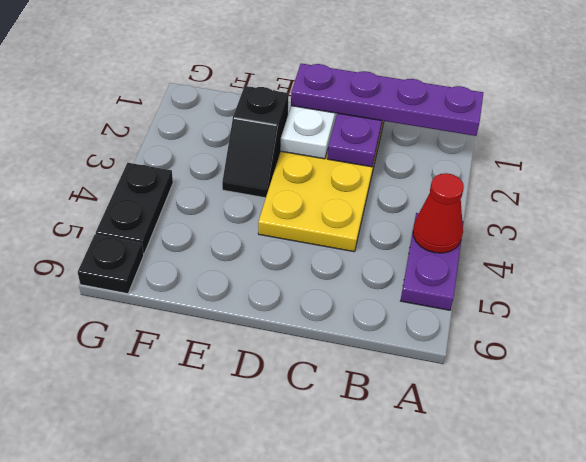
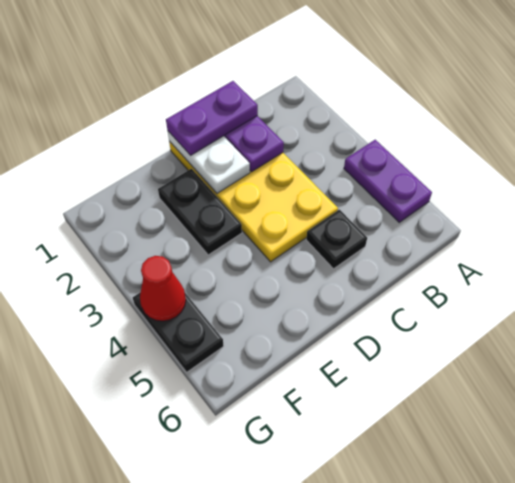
purple 1x4 plate [291,63,483,136] -> purple 1x2 plate [166,81,258,155]
red 1x1 cone [413,173,464,253] -> red 1x1 cone moved to [140,256,186,321]
black 1x2 slope [222,86,289,198] -> black 1x2 plate [158,169,242,255]
black 1x1 plate [78,234,144,294] -> black 1x1 plate moved to [306,210,367,269]

